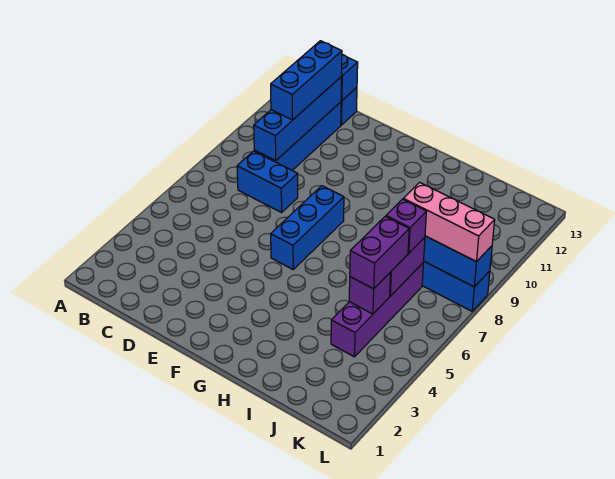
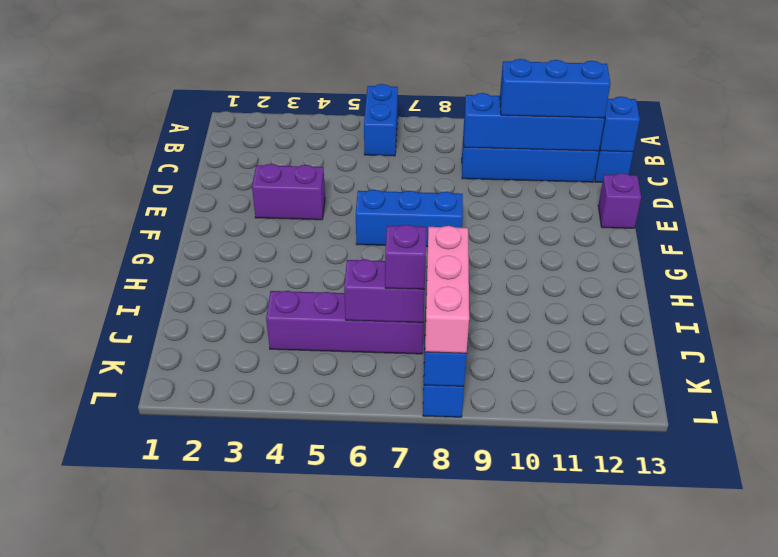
blue 1x2 brick [237,151,298,213] -> blue 1x2 brick moved to [364,84,398,156]
purple 1x1 brick [349,272,391,314] -> purple 1x1 brick moved to [598,173,641,228]
purple 1x2 brick [350,216,409,289] -> purple 1x2 brick moved to [252,164,325,220]

